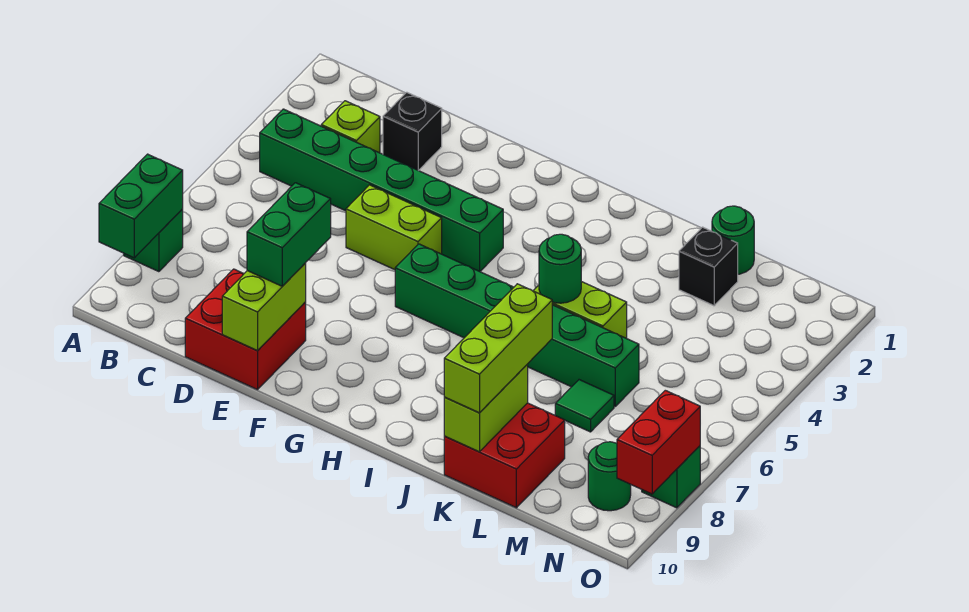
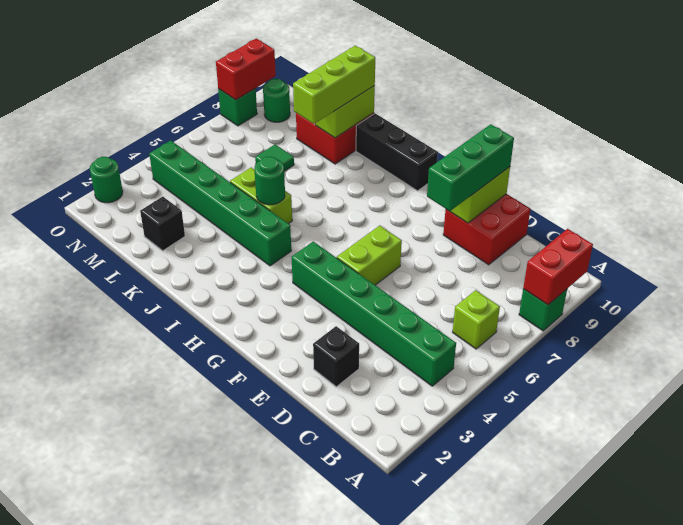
green 1x2 brick [99,154,183,258] -> red 1x2 brick [523,229,593,305]
lime 1x1 brick [321,101,380,153] -> lime 1x1 brick moved to [453,290,500,349]
lime 1x2 brick [346,185,442,270] -> lime 1x2 brick turned to [337,226,402,285]
green 1x2 brick [247,183,331,286] -> green 1x3 brick [427,124,514,211]
green 1x6 brick [395,244,639,406] -> green 1x6 brick moved to [149,141,291,266]
none -> black 1x3 brick [356,114,438,191]
green 1x1 round brick [712,206,754,274] -> green 1x1 round brick moved to [90,157,123,203]

